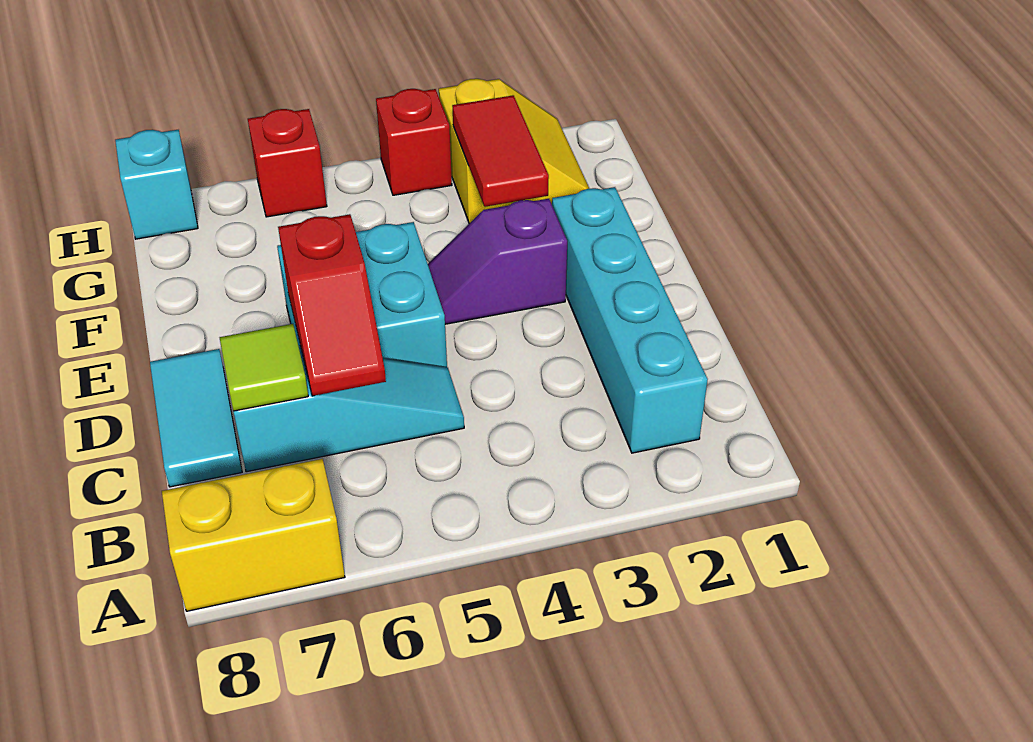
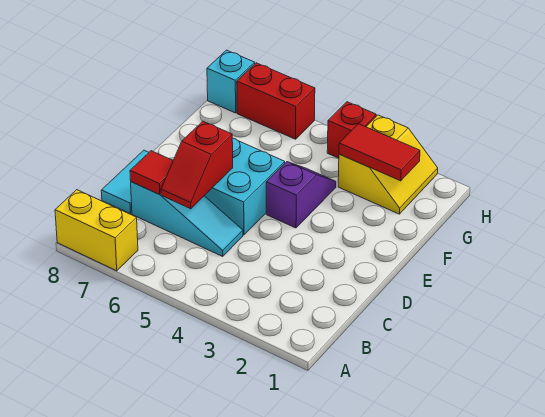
cyan 1x4 brick [552,187,708,453] -> none
lime 1x1 tile [220,324,308,411] -> red 1x1 tile [130,151,173,195]
purple 1x2 slope [428,199,567,324] -> purple 1x2 slope turned to [266,162,336,228]
red 1x2 tile [452,95,549,207] -> red 1x2 tile turned to [339,124,420,181]
red 1x1 brick [248,109,327,217] -> red 1x2 brick [237,63,315,139]

